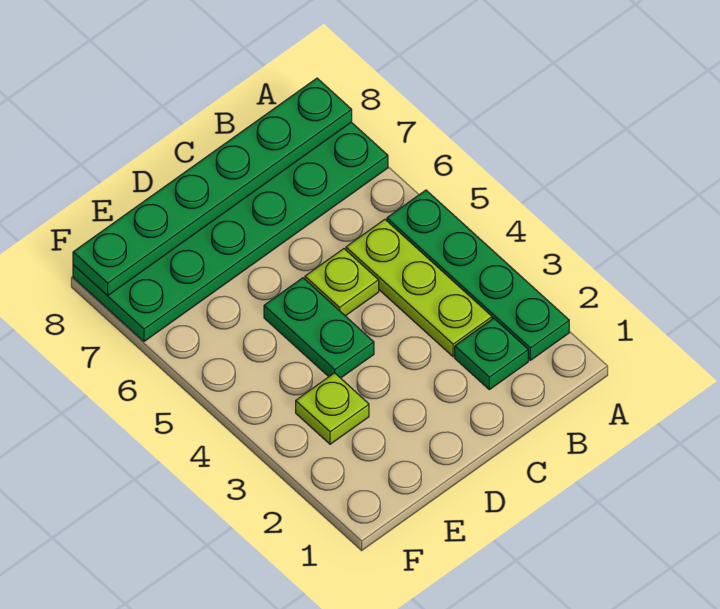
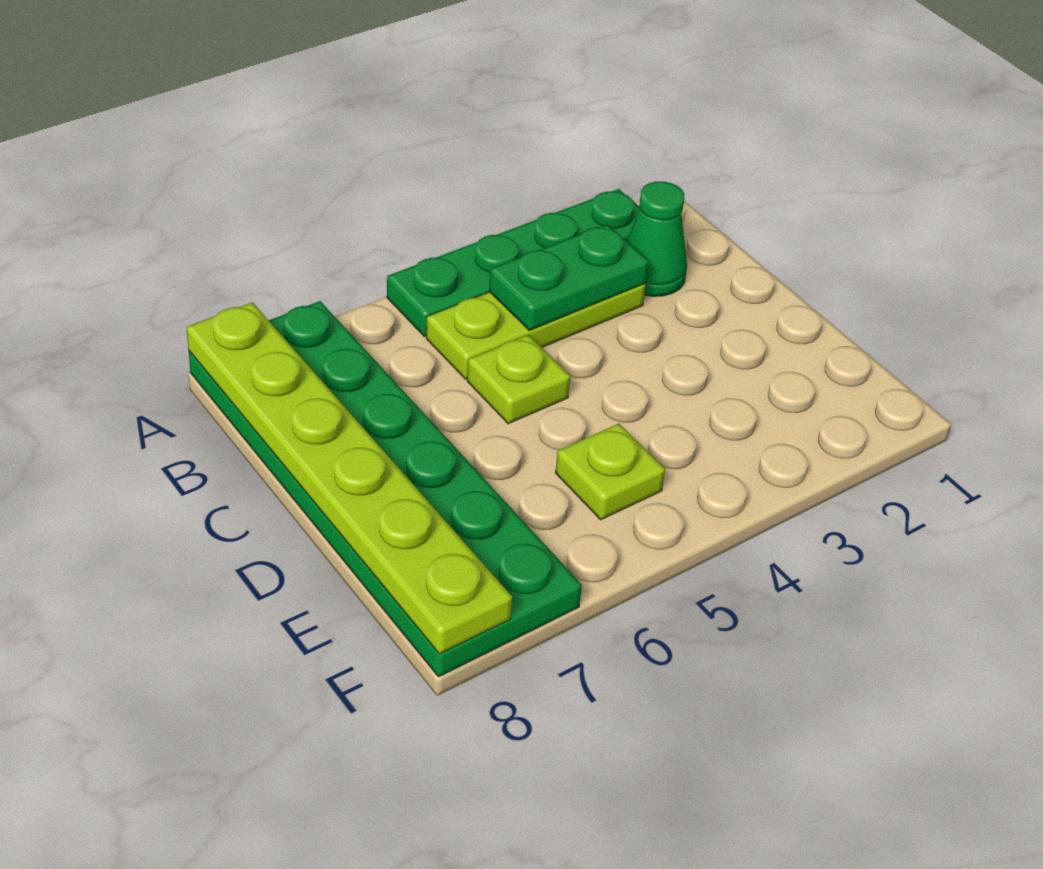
green 1x6 plate [73,78,352,296] -> lime 1x6 plate [186,302,512,654]
green 1x1 plate [455,318,528,390] -> green 1x1 cone [627,182,687,296]
green 1x2 plate [264,278,374,378] -> green 1x2 plate moved to [489,224,649,330]
lime 1x1 plate [296,373,369,444] -> lime 1x1 plate moved to [555,424,665,520]

